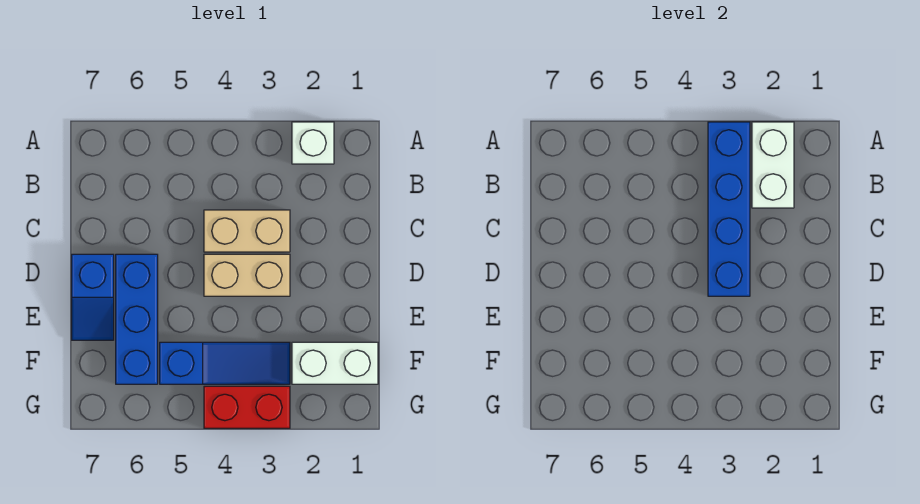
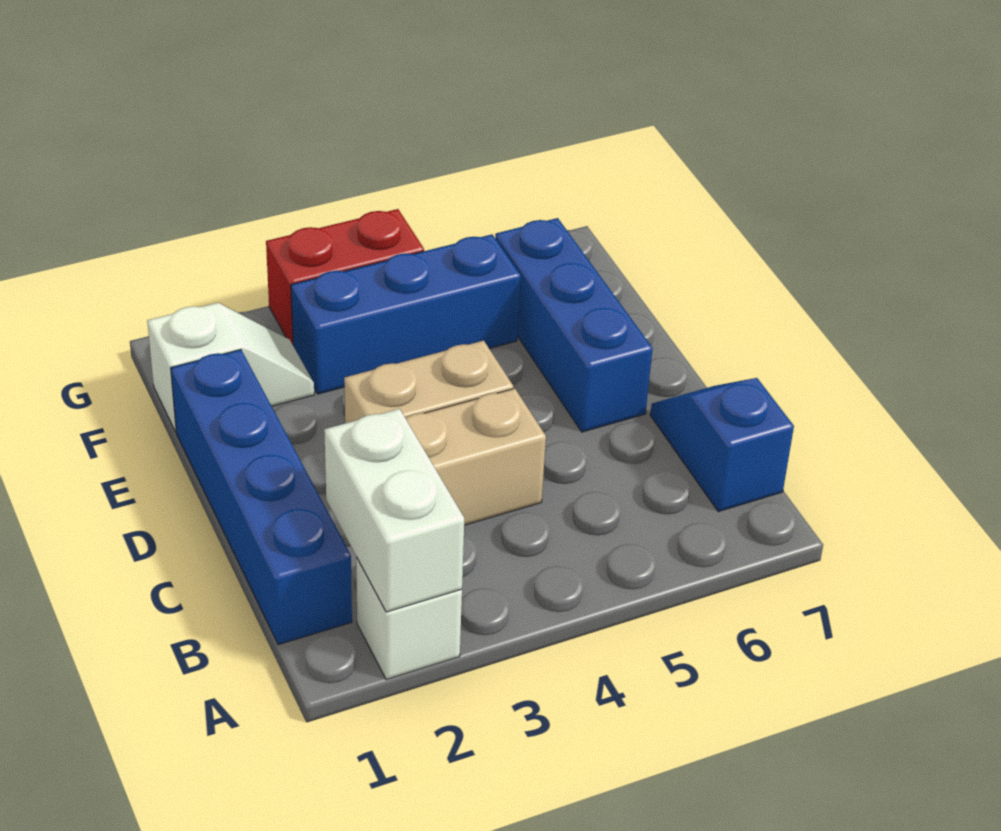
blue 1x4 brick [708,122,750,296] -> blue 1x4 brick moved to [171,350,352,645]
blue 1x2 slope [72,254,114,340] -> blue 1x2 slope moved to [650,378,794,512]
white 1x2 brick [292,342,378,384] -> white 1x2 slope [147,303,314,432]
blue 1x3 slope [160,342,290,384] -> blue 1x3 brick [291,234,521,394]

